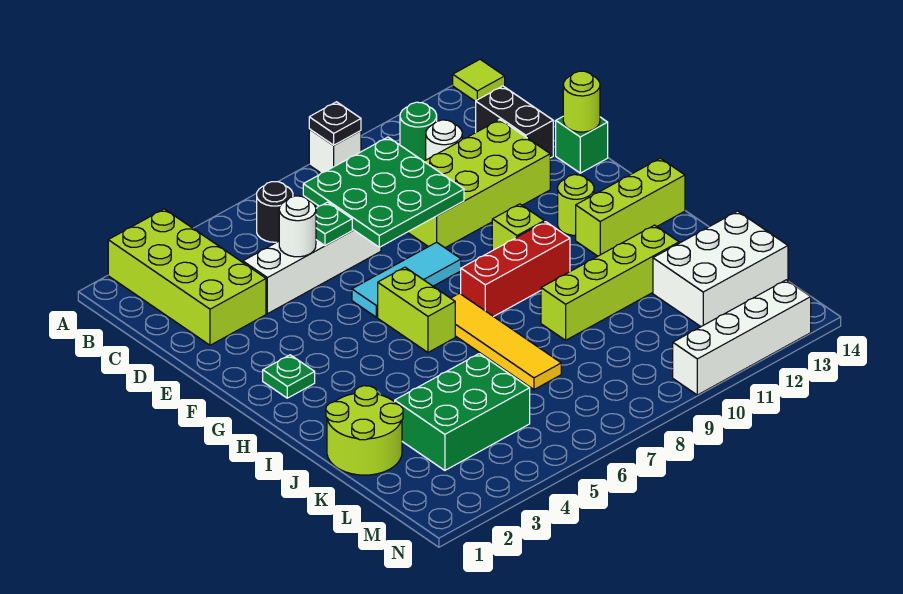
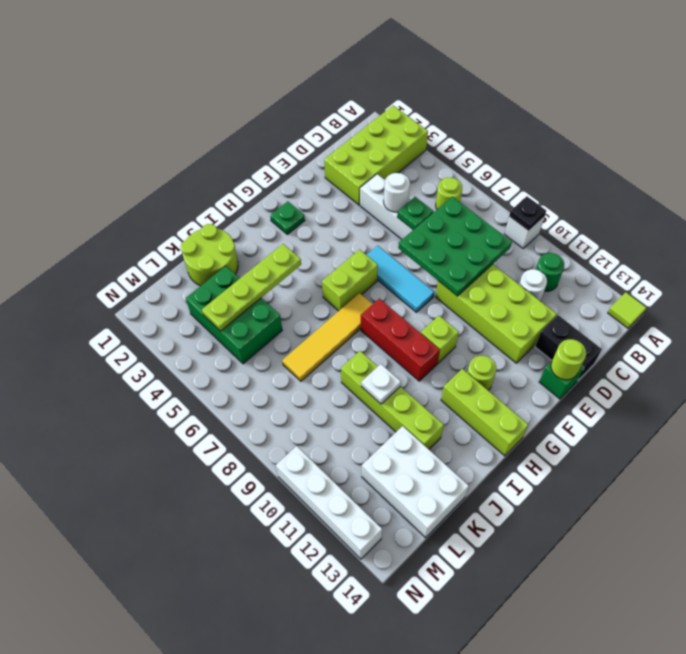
black 1x1 round brick [257,182,293,242] -> lime 1x1 round brick [436,178,462,209]
black 1x2 brick [476,86,553,158] -> black 1x2 brick turned to [535,315,602,380]
none -> lime 1x4 plate [202,244,301,331]
none -> white 1x1 plate [361,364,401,404]

